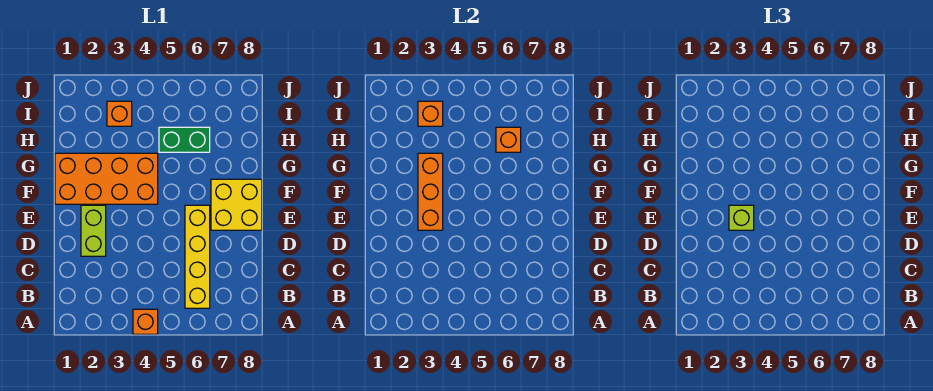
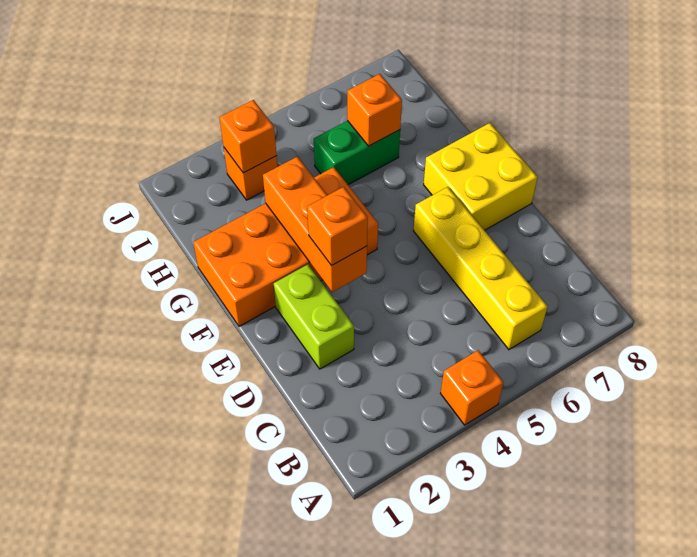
lime 1x1 brick [729,205,754,230] -> orange 1x1 brick [307,187,368,266]

